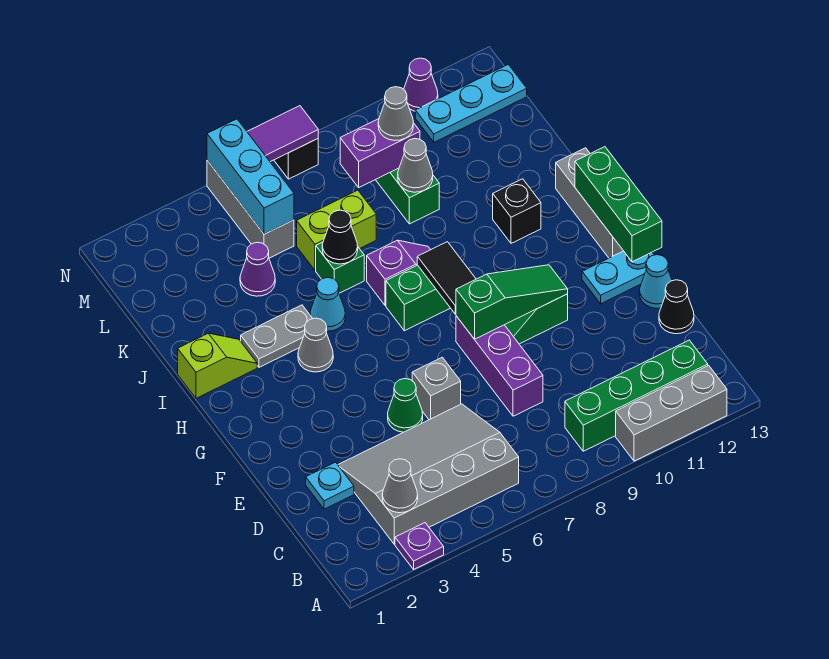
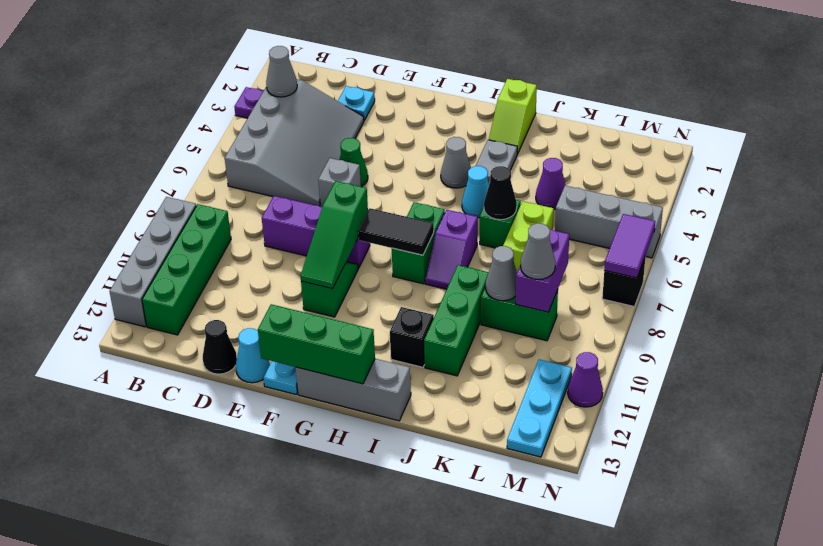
grey 1x3 brick [616,365,727,461] -> grey 1x4 brick [110,197,197,327]
none -> green 1x3 brick [424,265,489,376]
cyan 1x3 brick [207,119,294,234] -> none

